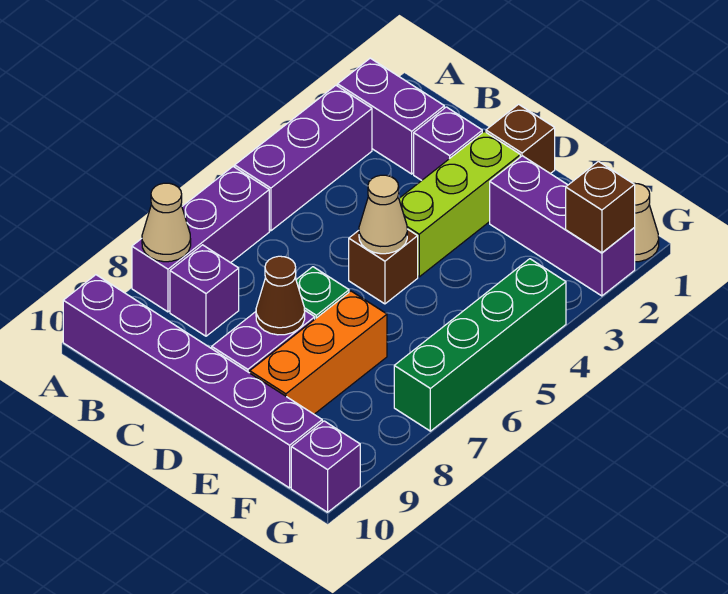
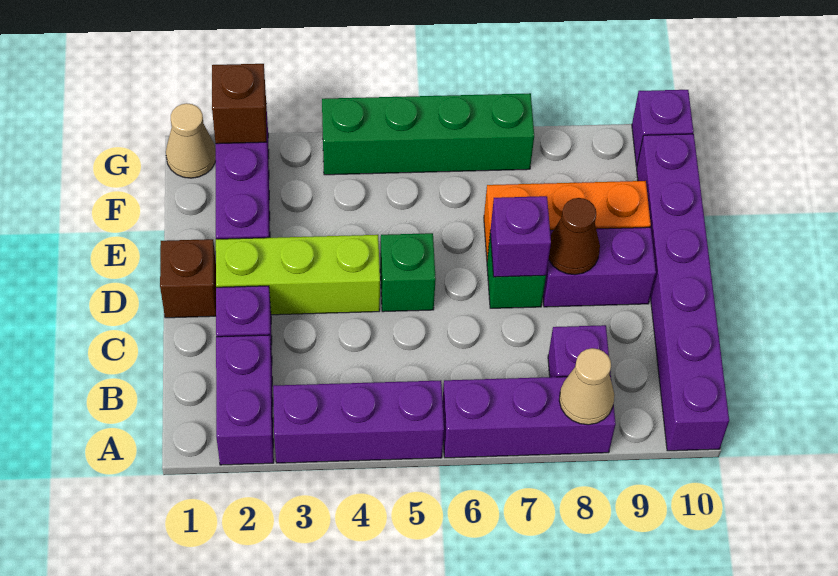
brown 1x1 brick [349,229,418,304] -> green 1x1 brick [380,233,436,312]
tan 1x1 cone [359,175,407,254] -> none
none -> purple 1x1 brick [490,196,551,277]

